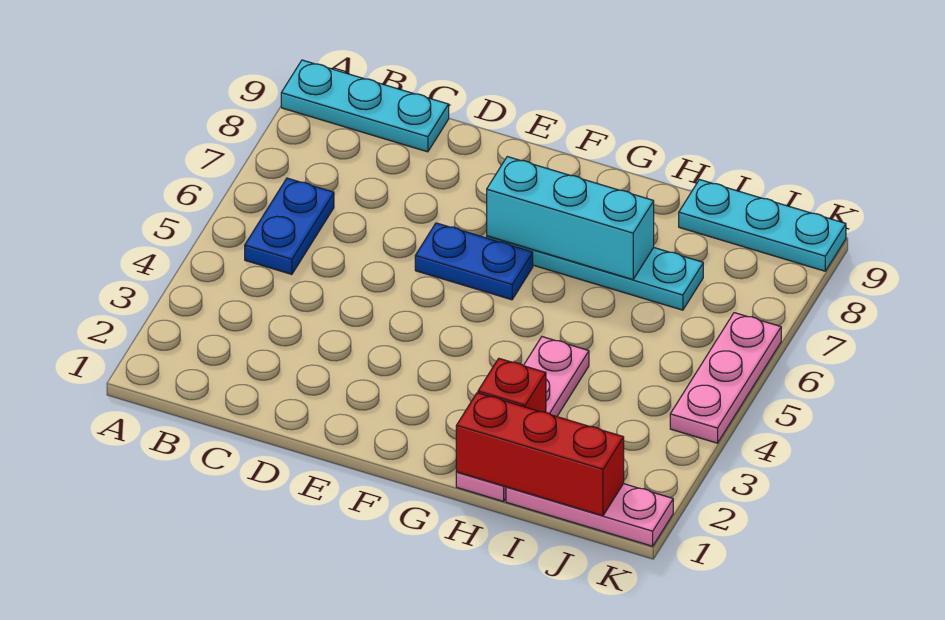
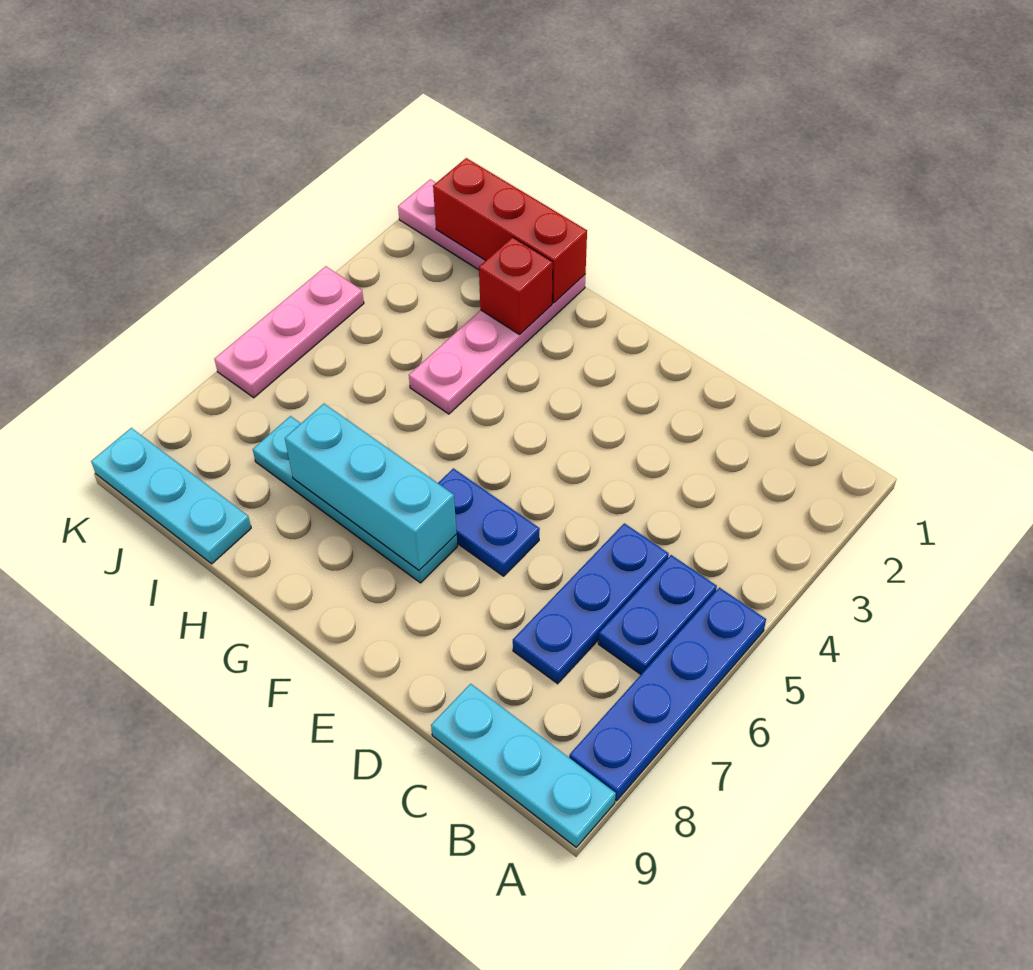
none -> blue 1x4 plate [569,587,766,801]
none -> blue 1x3 plate [513,523,669,684]

